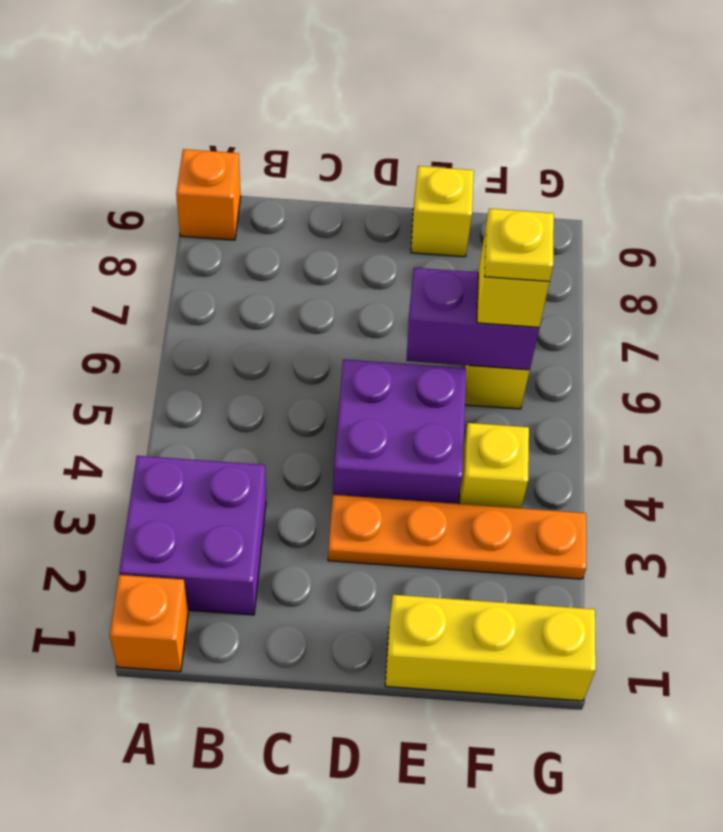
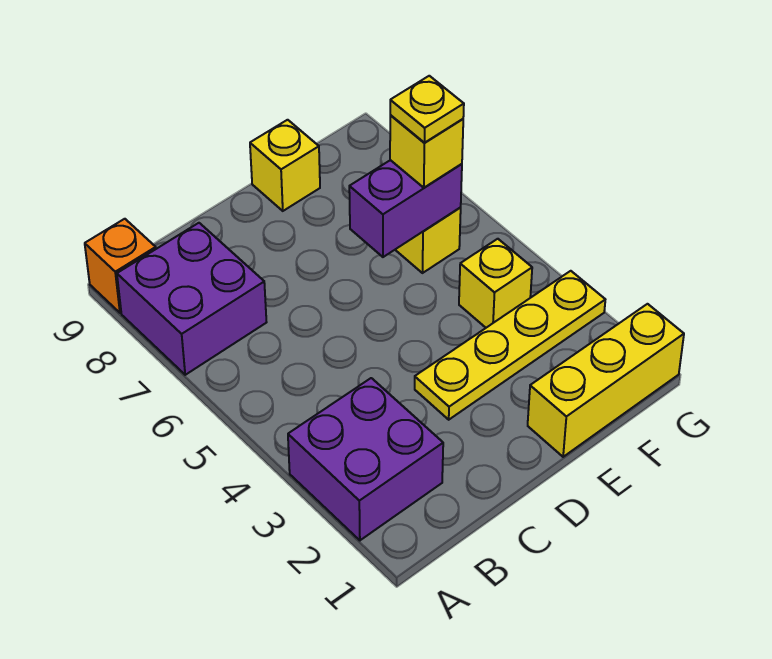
orange 1x1 brick [110,575,188,672] -> none
orange 1x4 plate [328,495,586,579] -> yellow 1x4 plate [415,271,605,420]
purple 2x2 brick [333,359,466,504] -> purple 2x2 brick moved to [117,223,267,375]

